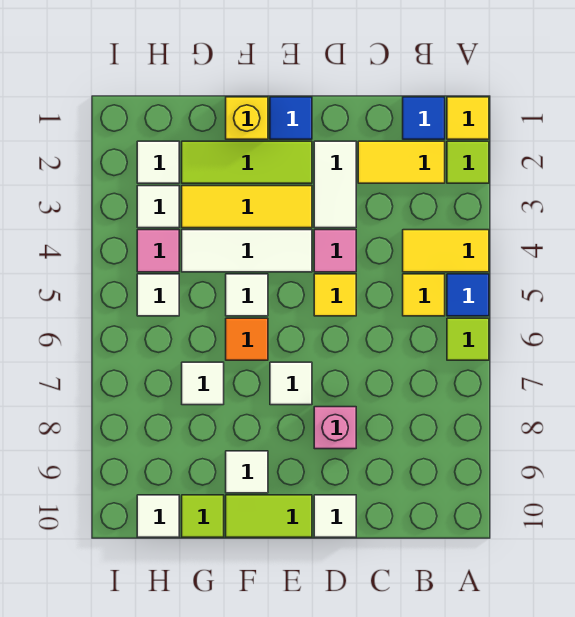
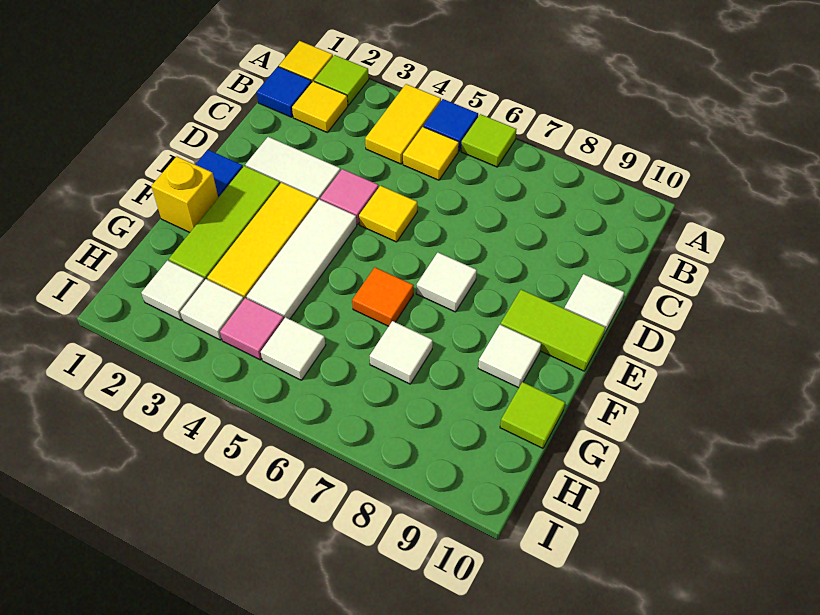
yellow 1x2 tile [358,141,445,183] -> yellow 1x1 tile [292,81,348,132]
pink 1x1 brick [314,407,356,449] -> none
lime 1x2 tile [226,495,312,537] -> lime 1x2 tile turned to [501,290,606,371]
white 1x1 tile [226,274,268,316] -> none
white 1x1 tile [137,495,179,537] -> none

